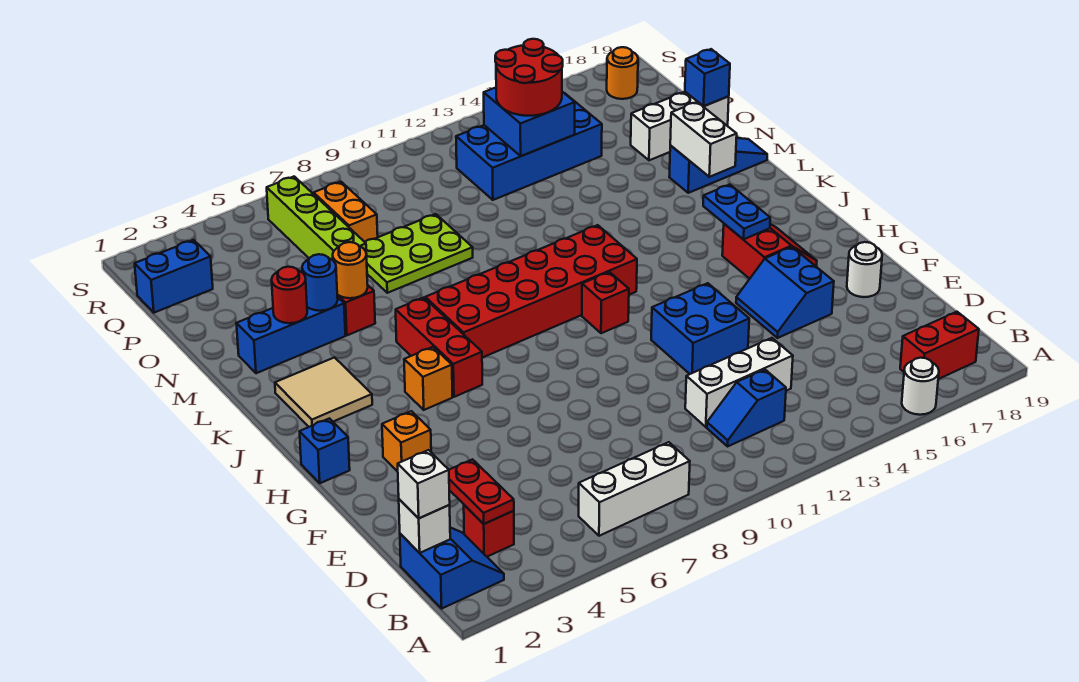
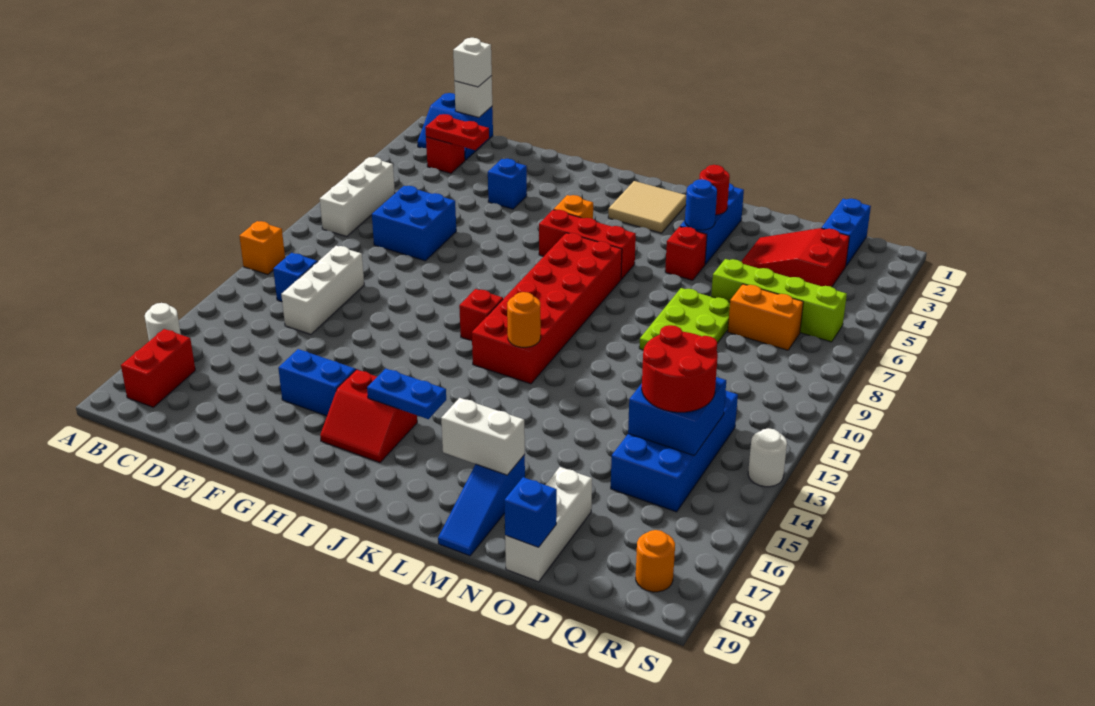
blue 2x2 brick [651,283,749,374] -> blue 2x2 brick moved to [372,186,456,261]
white 1x1 round brick [847,242,882,297] -> white 1x1 round brick moved to [748,428,787,487]
orange 1x1 brick [382,411,431,472] -> orange 1x1 brick moved to [239,221,285,275]
blue 1x1 brick [300,418,350,483] -> blue 1x1 brick moved to [488,159,527,209]
orange 1x1 round brick [333,242,368,298] -> orange 1x1 round brick moved to [507,292,541,347]
none -> red 2x3 slope [741,228,849,287]

